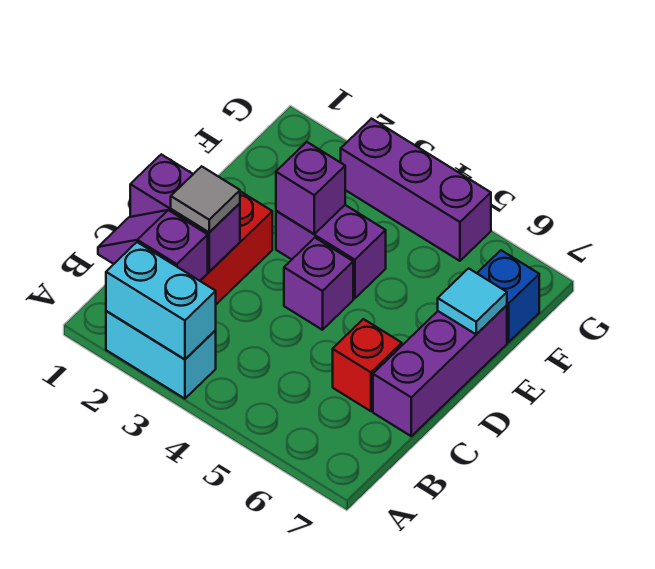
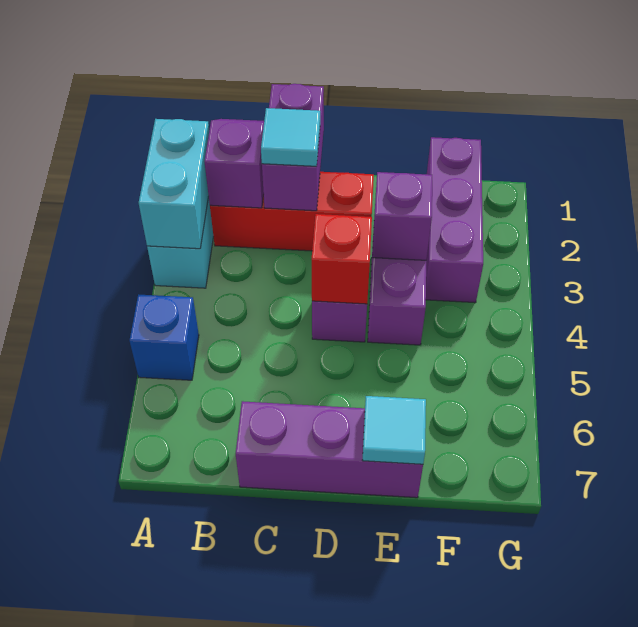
grey 1x1 tile [171,166,240,232] -> cyan 1x1 tile [261,108,320,166]
red 1x1 brick [333,319,402,411] -> red 1x1 brick moved to [311,214,372,304]
blue 1x1 brick [477,250,539,342] -> blue 1x1 brick moved to [130,294,199,380]
purple 1x3 brick [341,119,491,261] -> purple 1x3 brick moved to [426,137,483,303]

